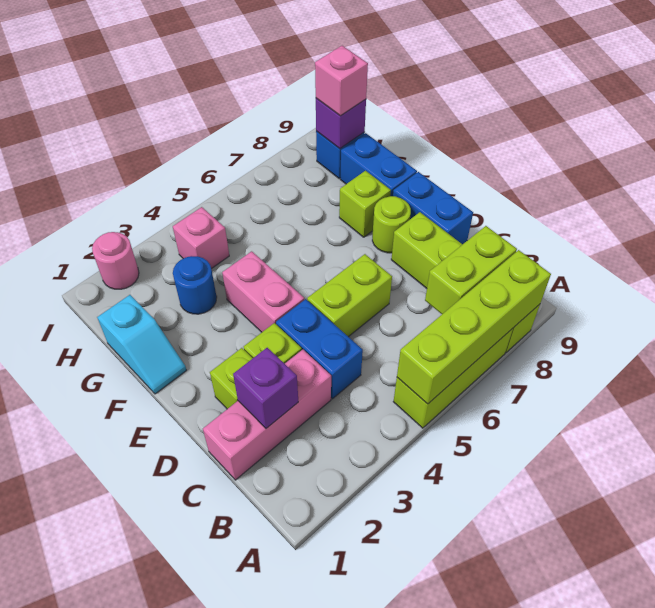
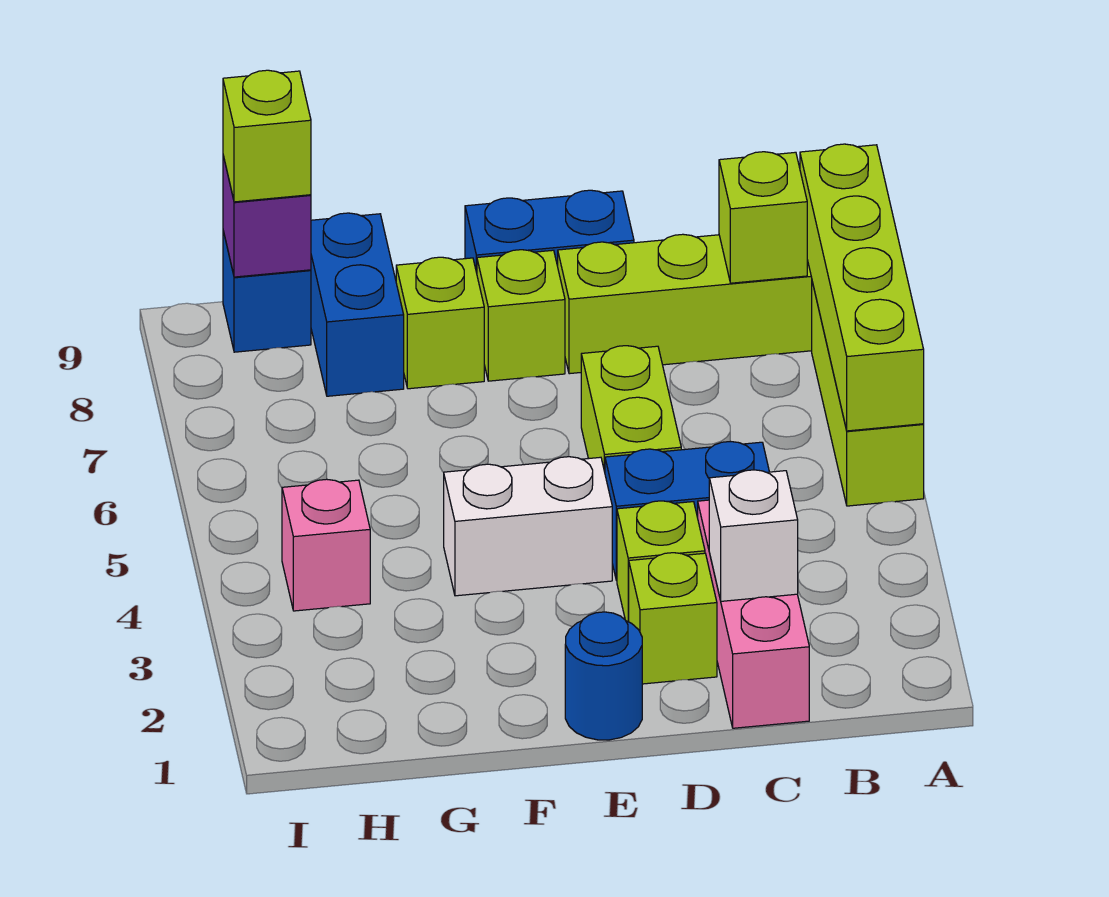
lime 1x2 brick [425,226,517,314] -> lime 1x1 brick [719,152,807,283]
purple 1x1 brick [233,348,298,428] -> white 1x1 brick [709,470,798,601]
pink 1x2 brick [222,251,304,332] -> white 1x2 brick [444,457,612,596]
lime 1x1 round brick [372,196,411,253] -> lime 1x1 brick [477,250,565,381]
cyan 1x2 slope [97,295,187,394] -> none
blue 1x2 brick [340,133,417,196] -> blue 1x2 brick turned to [311,213,404,396]
blue 1x1 round brick [173,256,217,314] -> blue 1x1 round brick moved to [565,612,642,740]
pink 1x1 brick [315,46,368,116] -> lime 1x1 brick [223,70,311,202]
pink 1x1 round brick [92,232,139,289] -> none

